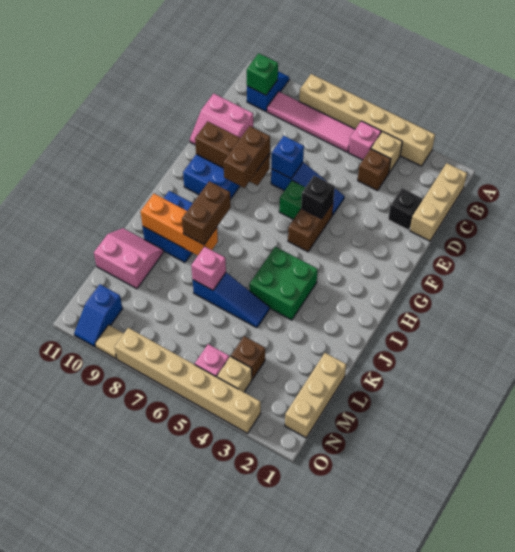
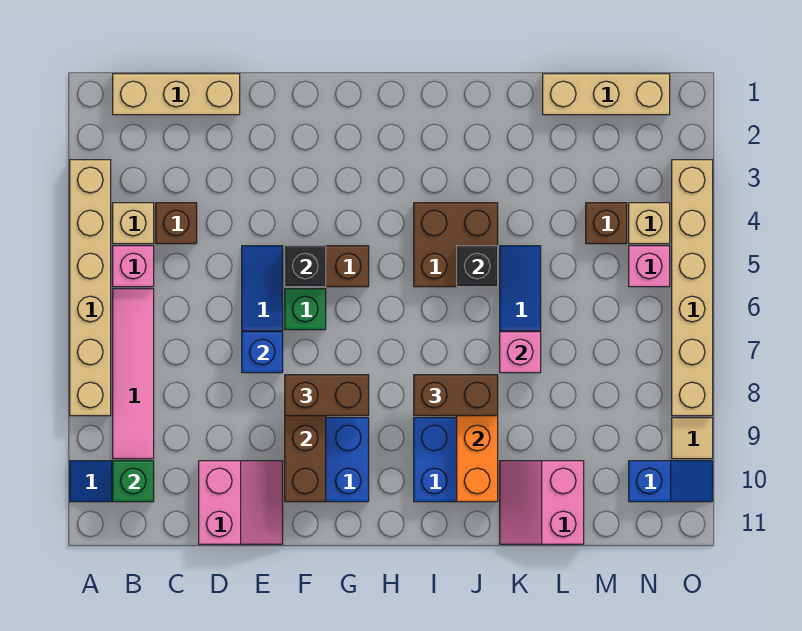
black 1x1 brick [388,188,422,230] -> black 1x1 brick moved to [457,246,498,287]
green 2x2 brick [249,247,318,320] -> brown 2x2 brick [414,203,498,287]

